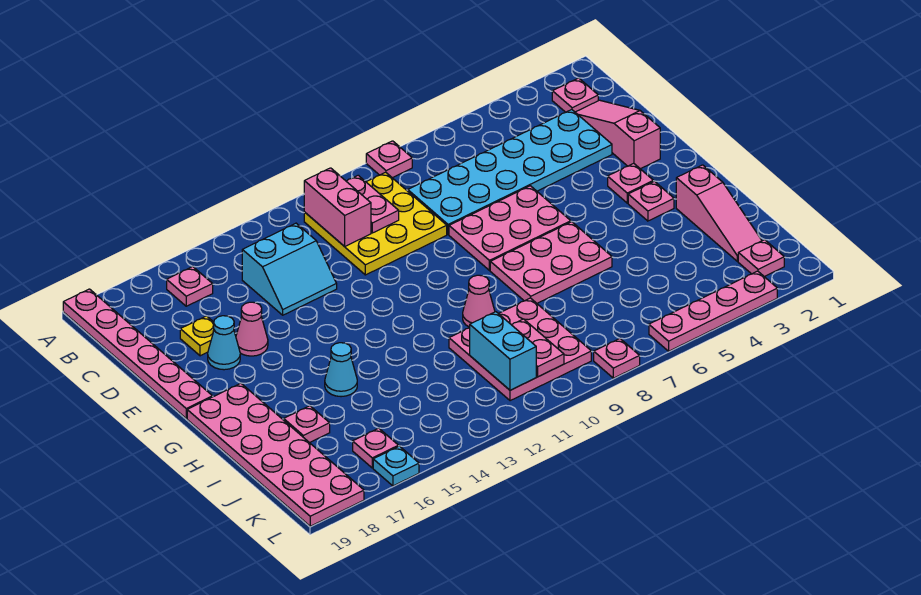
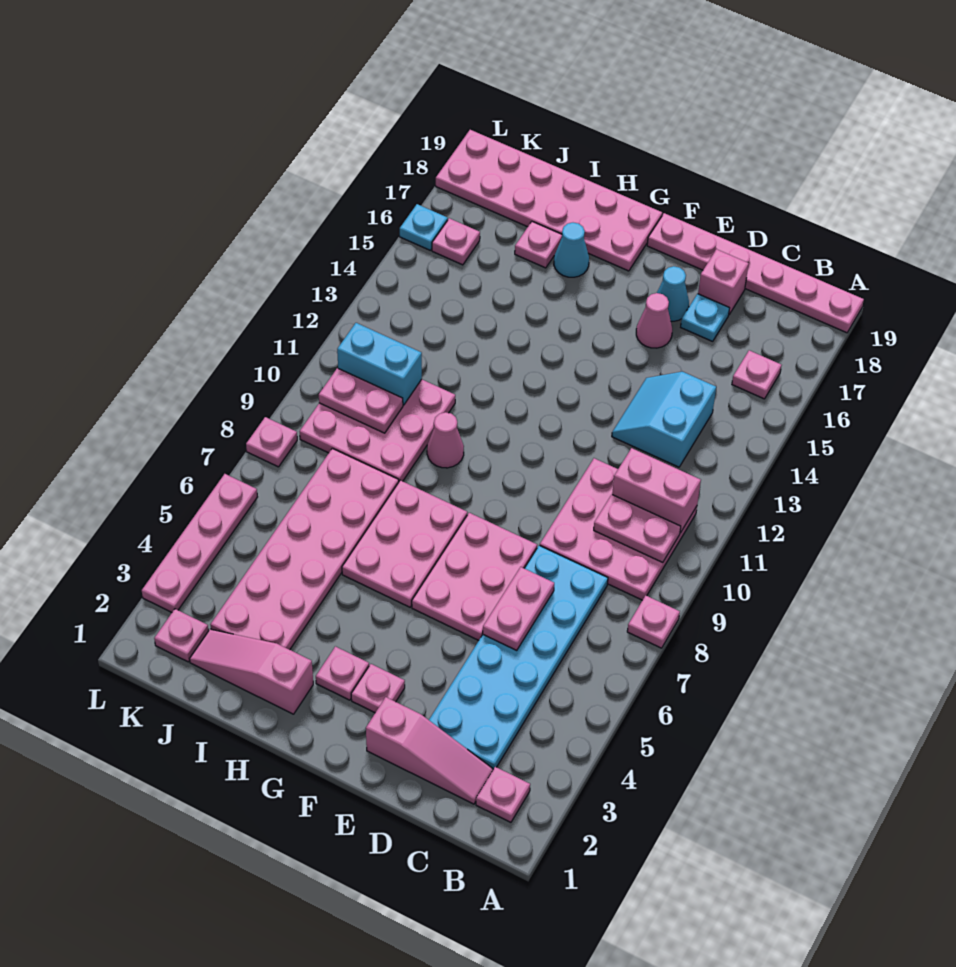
yellow 3x3 plate [304,172,447,275] -> pink 3x3 plate [540,458,697,600]
none -> pink 1x2 plate [483,567,554,650]
yellow 1x1 plate [180,316,214,356] -> cyan 1x1 plate [681,294,730,341]
none -> pink 1x1 brick [698,249,749,314]
cyan 1x1 cone [325,343,357,397] -> cyan 1x1 cone moved to [554,223,589,277]
none -> pink 2x6 plate [210,448,399,650]

